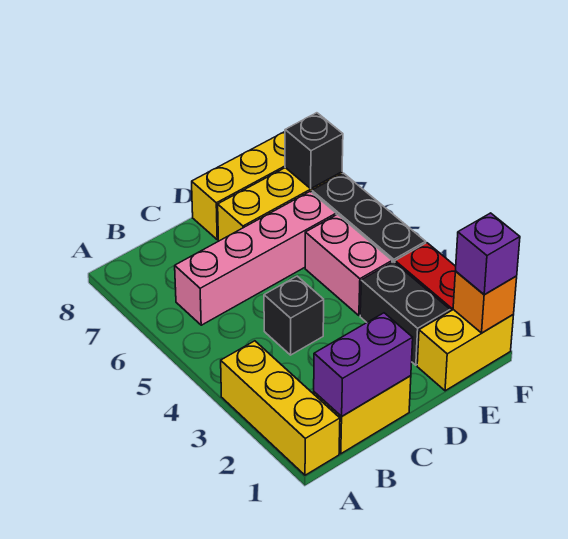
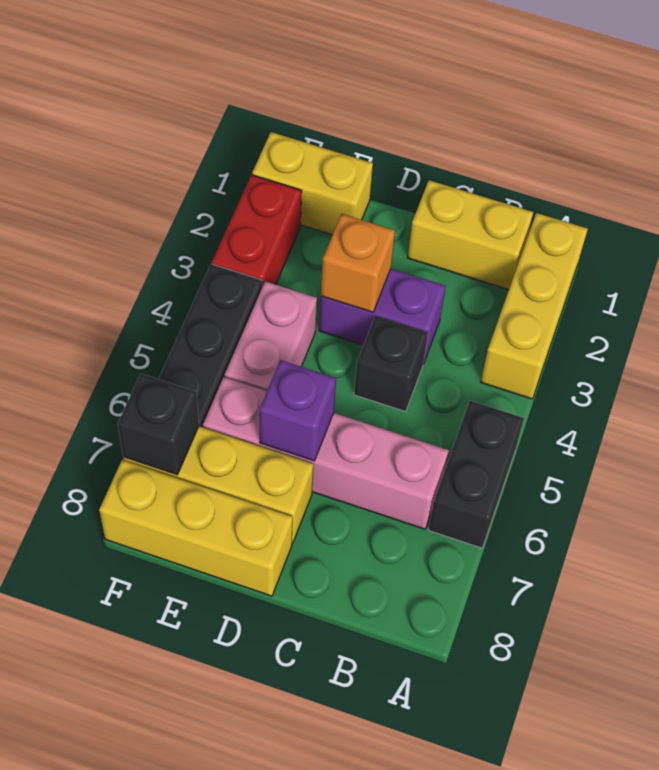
purple 1x2 brick [314,313,413,416] -> purple 1x2 brick moved to [319,269,446,364]
black 1x2 brick [360,262,450,365] -> black 1x2 brick moved to [428,401,524,548]
orange 1x1 brick [453,271,517,333] -> orange 1x1 brick moved to [321,214,395,312]
purple 1x1 brick [456,213,520,295] -> purple 1x1 brick moved to [260,360,336,461]

